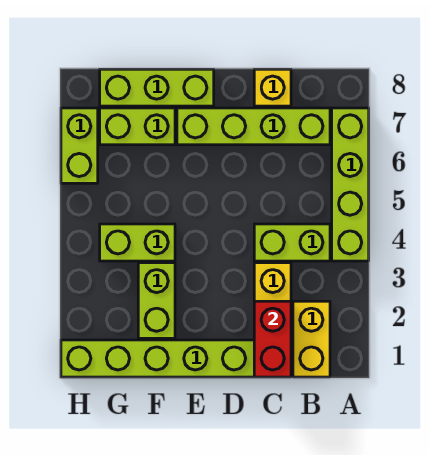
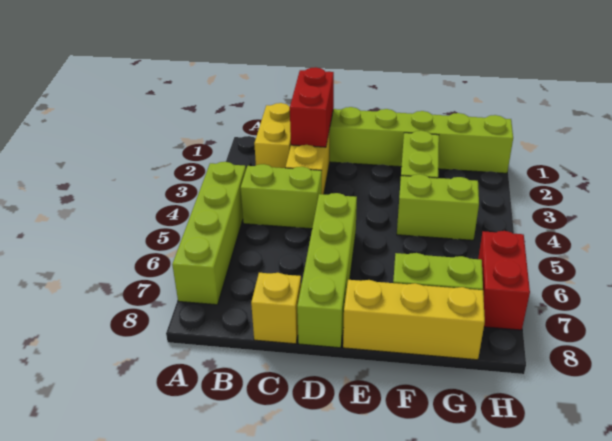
lime 1x4 brick [177,108,330,145] -> lime 1x4 brick turned to [297,193,357,348]
lime 1x3 brick [100,69,214,106] -> yellow 1x3 brick [343,280,485,360]
lime 1x2 brick [61,108,98,183] -> red 1x2 brick [478,231,530,330]

